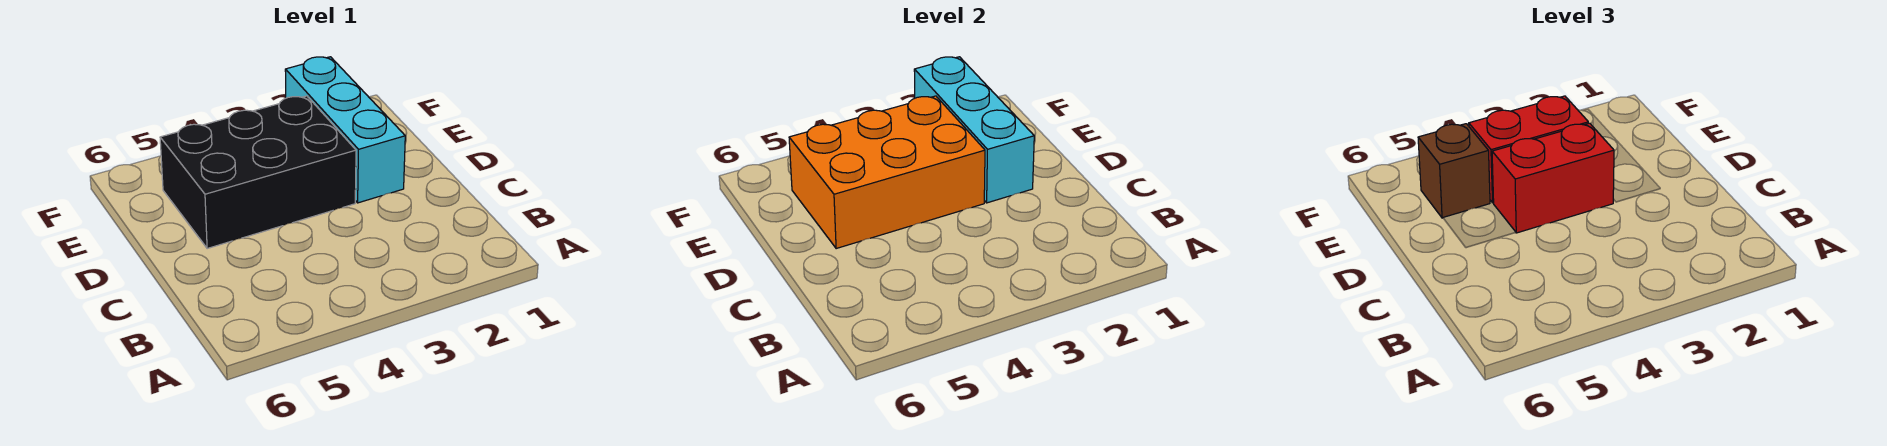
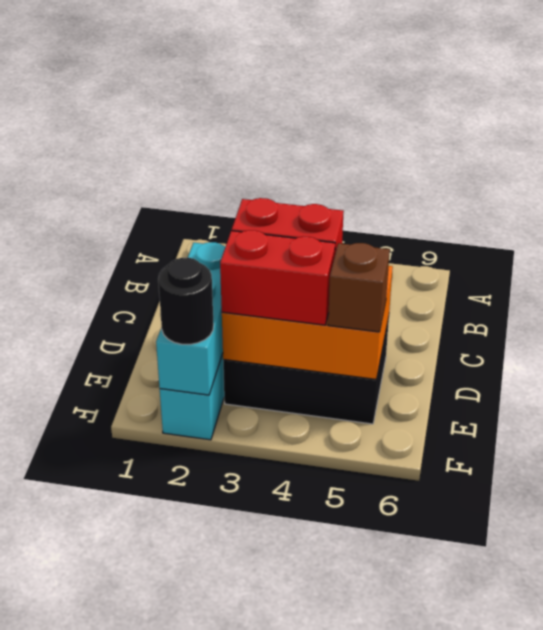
none -> black 1x1 round brick [158,258,214,344]

